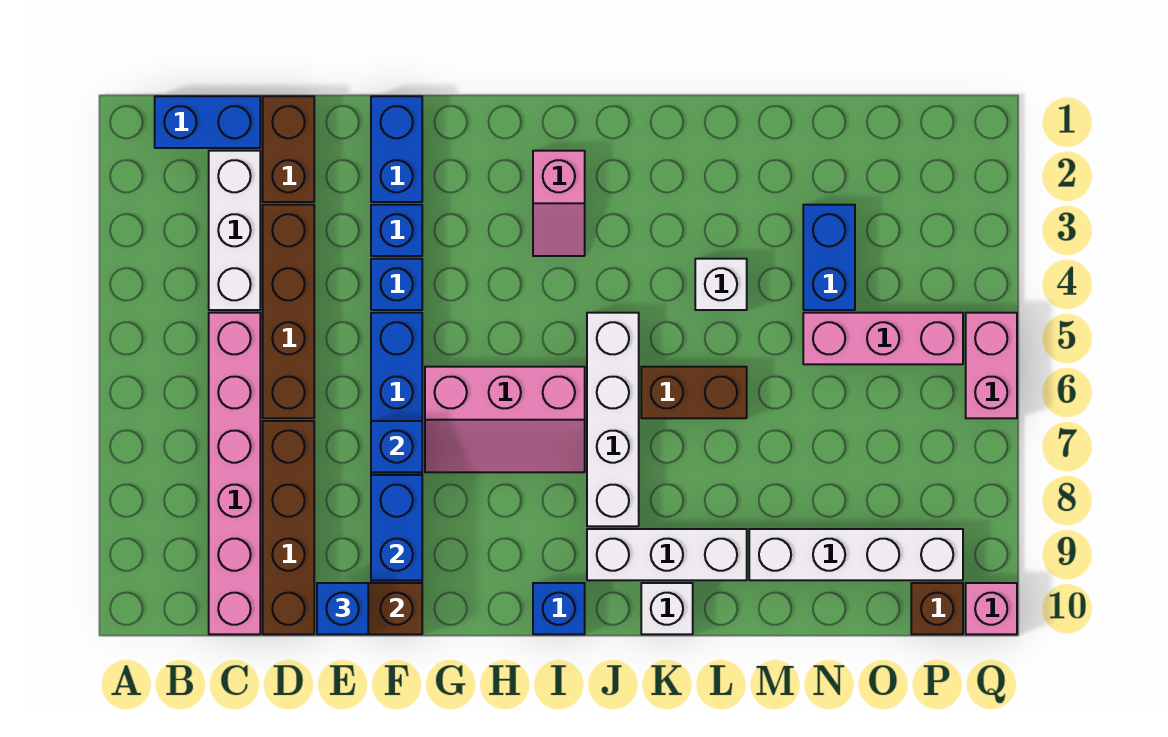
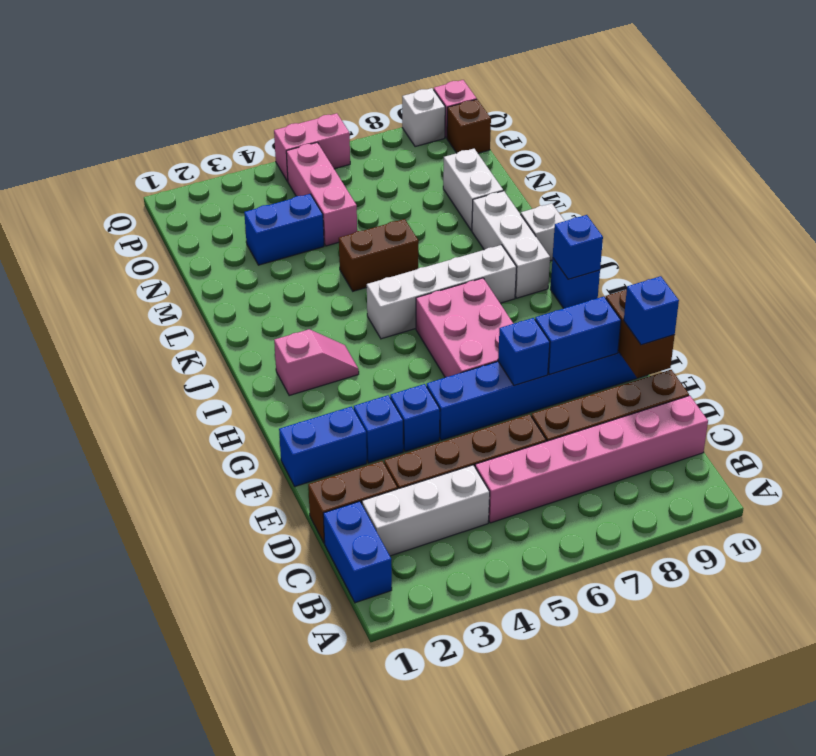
pink 2x3 slope [425,367,585,472] -> pink 2x3 brick [416,278,513,377]
none -> blue 1x1 brick [553,215,603,279]
brown 1x2 brick [641,367,747,418] -> brown 1x2 brick turned to [339,219,419,291]
white 1x1 brick [695,259,747,310] -> white 1x1 brick moved to [402,88,445,147]
white 1x4 brick [749,529,963,580] -> white 1x2 brick [443,149,503,230]

